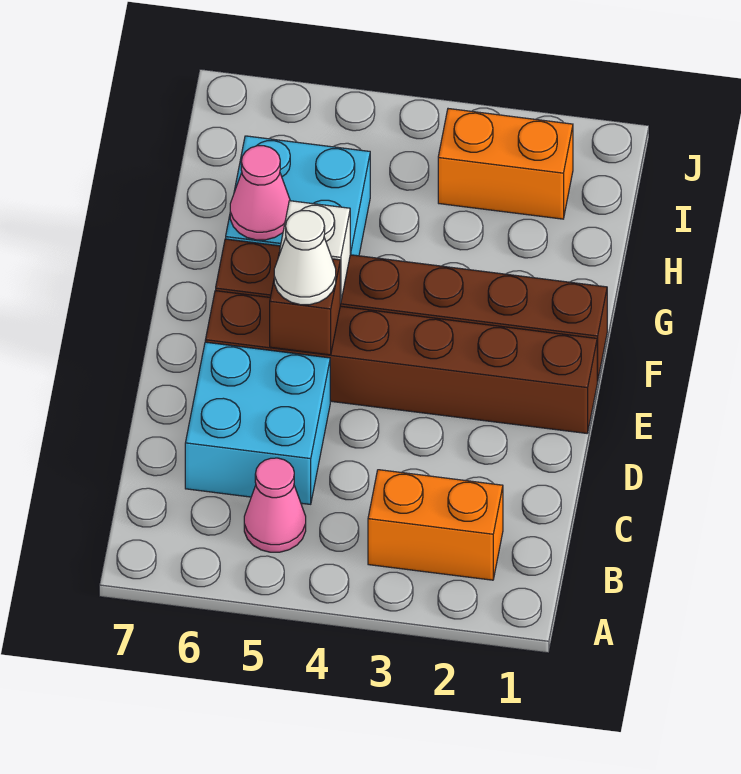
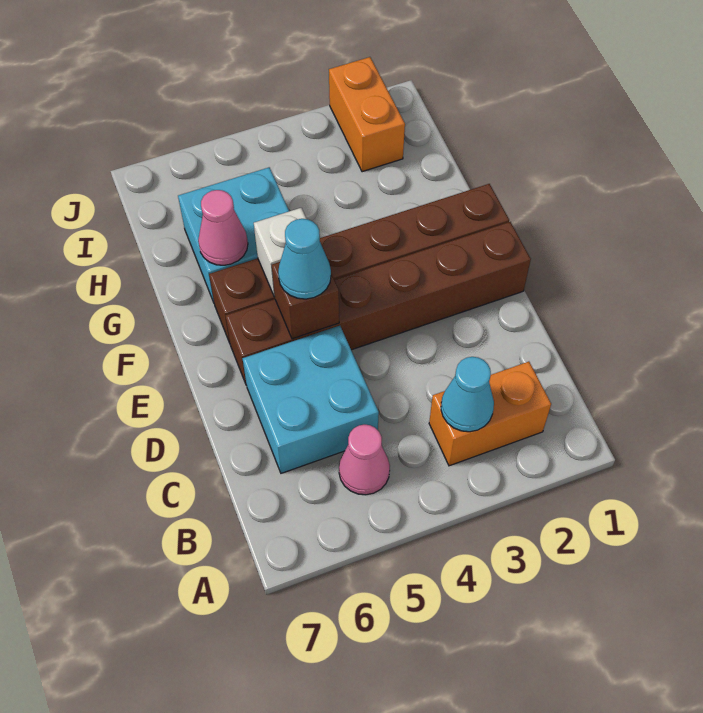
none -> cyan 1x1 cone [441,357,494,432]
white 1x1 cone [274,211,336,305] -> cyan 1x1 cone [278,219,331,299]
orange 1x2 brick [438,109,573,219] -> orange 1x2 brick turned to [329,57,405,172]

